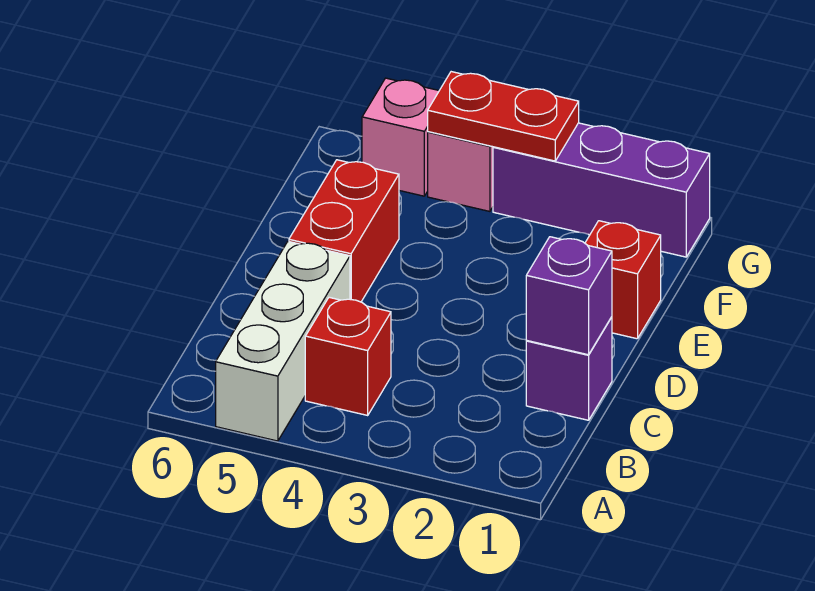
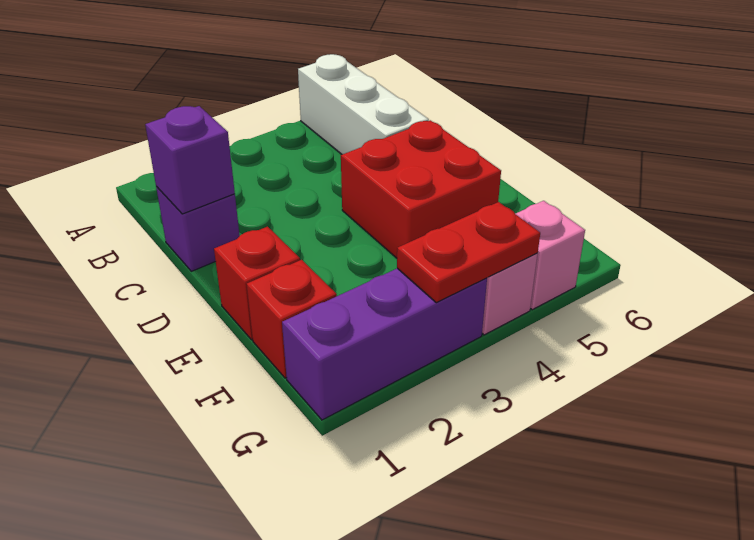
red 1x1 brick [305,297,391,415] -> red 1x1 brick moved to [247,260,337,378]
red 1x2 brick [289,160,399,302] -> red 2x2 brick [341,120,501,258]

